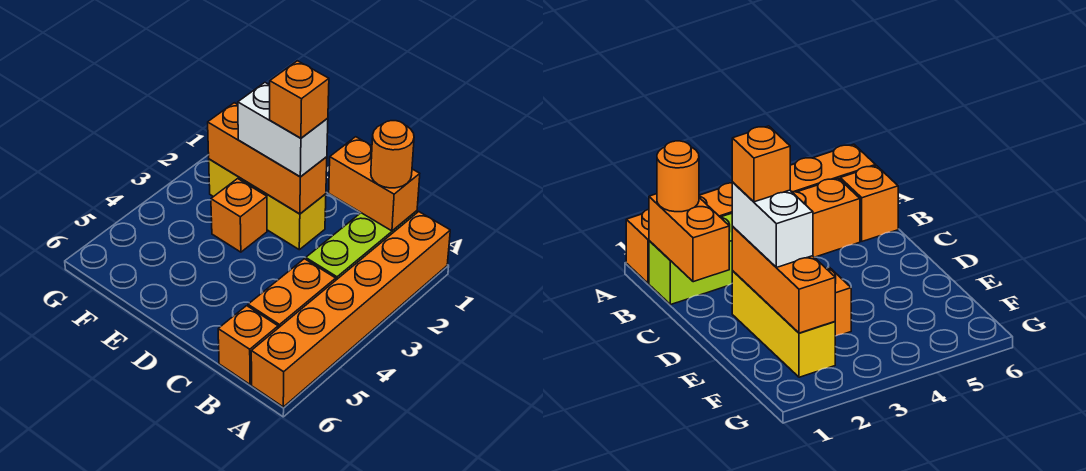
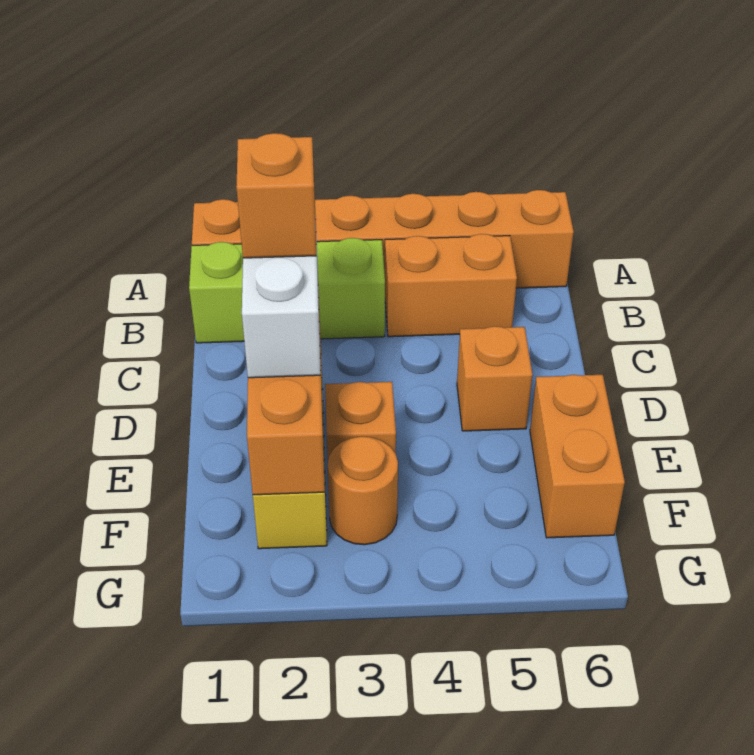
orange 1x2 brick [329,137,420,231] -> orange 1x2 brick moved to [530,375,625,538]
orange 1x1 round brick [371,121,414,188] -> orange 1x1 round brick moved to [328,436,398,545]
orange 1x1 brick [218,306,278,384] -> orange 1x1 brick moved to [457,326,532,431]

